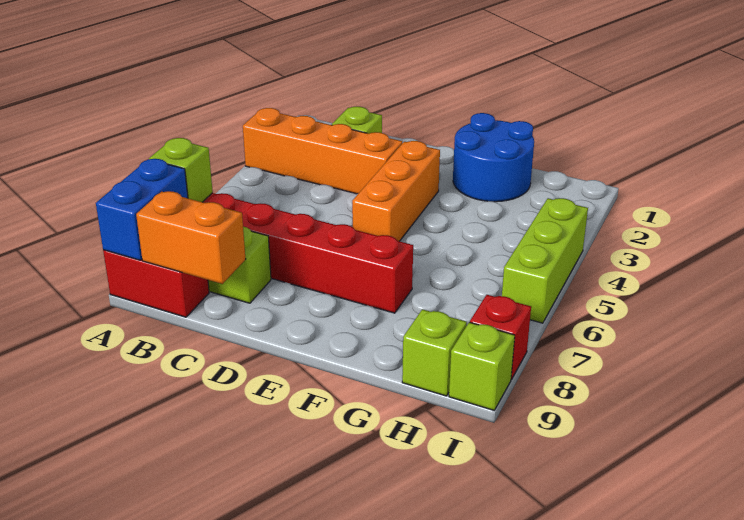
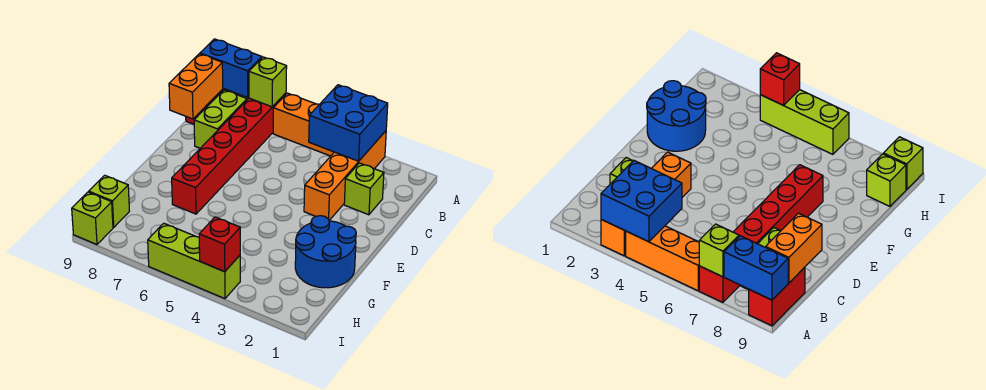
none -> blue 2x2 brick [309,85,388,161]
orange 1x3 brick [352,141,440,241] -> orange 1x3 brick moved to [273,93,334,156]
red 1x1 brick [470,295,531,380] -> red 1x1 brick moved to [199,217,240,272]

